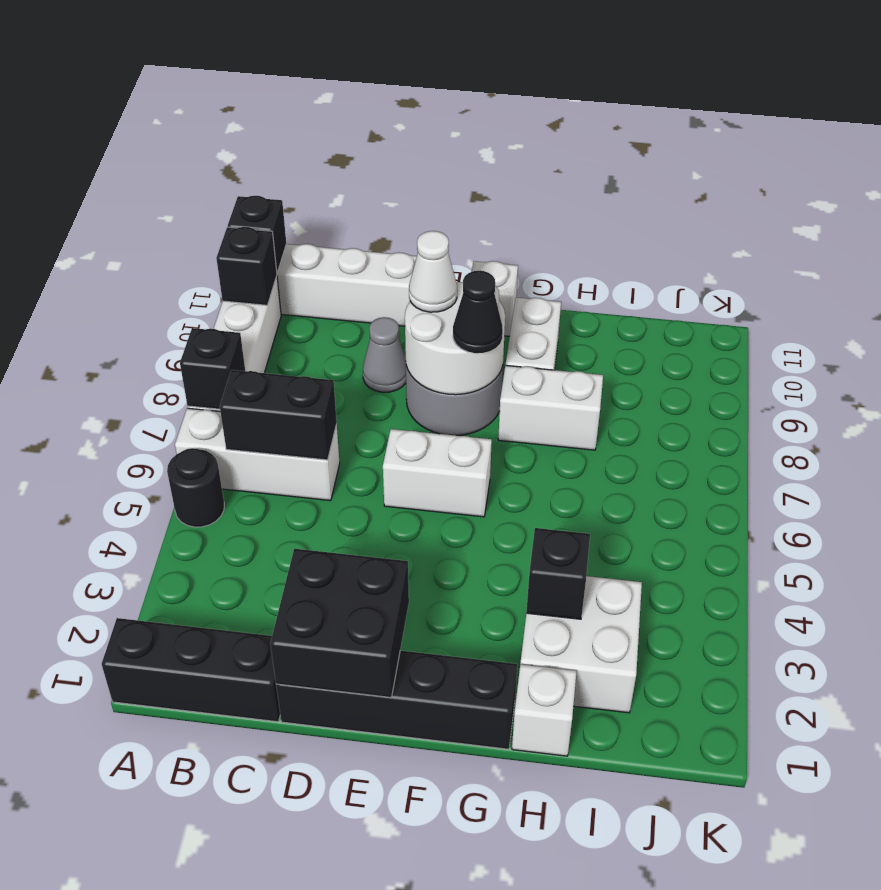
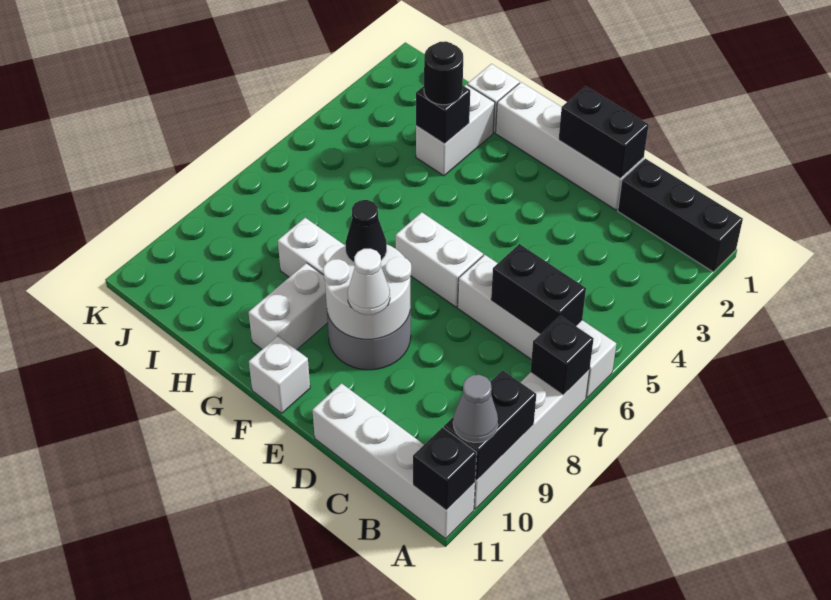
black 1x1 round brick [167,448,224,527] -> black 1x1 round brick moved to [424,41,463,105]
white 1x3 brick [175,408,340,501] -> white 1x4 brick [458,255,616,398]
black 1x1 brick [216,227,277,305] -> black 1x2 brick [444,370,536,481]
black 1x4 brick [276,650,517,749] -> white 1x4 brick [496,82,644,210]
black 2x2 brick [270,549,409,697] -> black 1x2 brick [559,86,649,178]
grey 1x1 cone [363,317,406,392] -> grey 1x1 cone moved to [453,375,498,443]
white 2x2 brick [520,576,642,713] -> white 1x2 brick [416,84,495,176]

